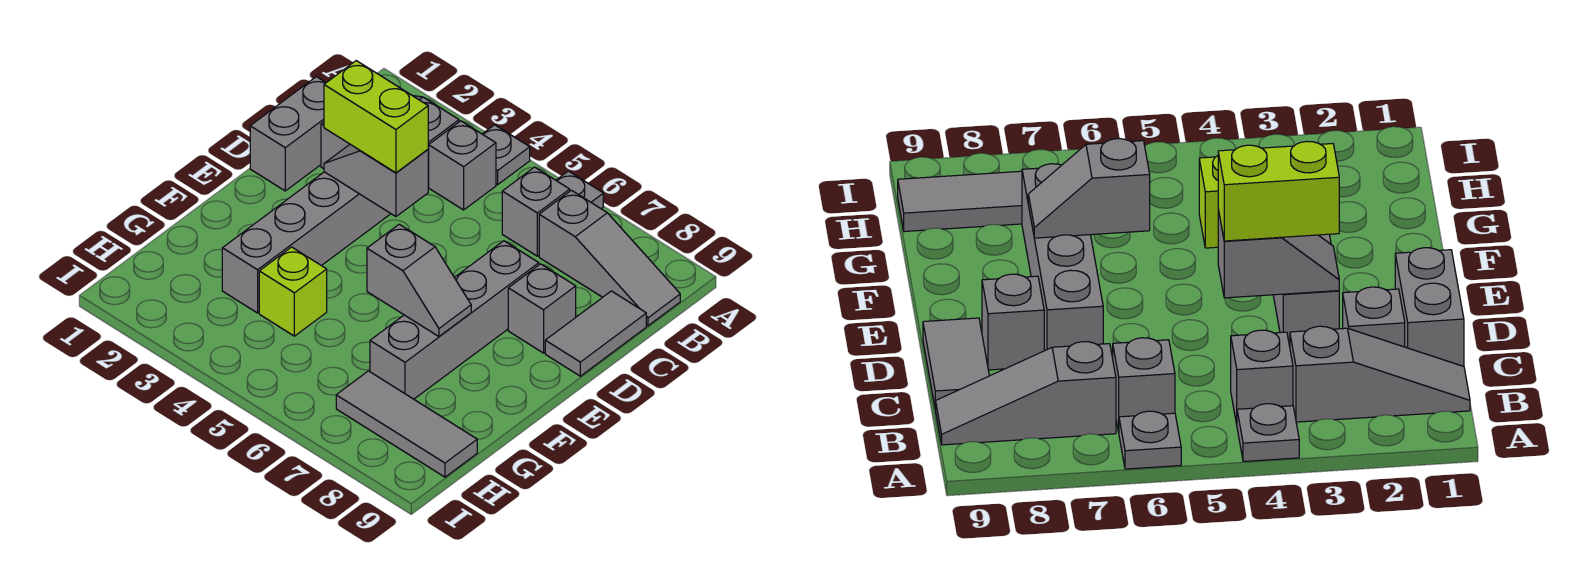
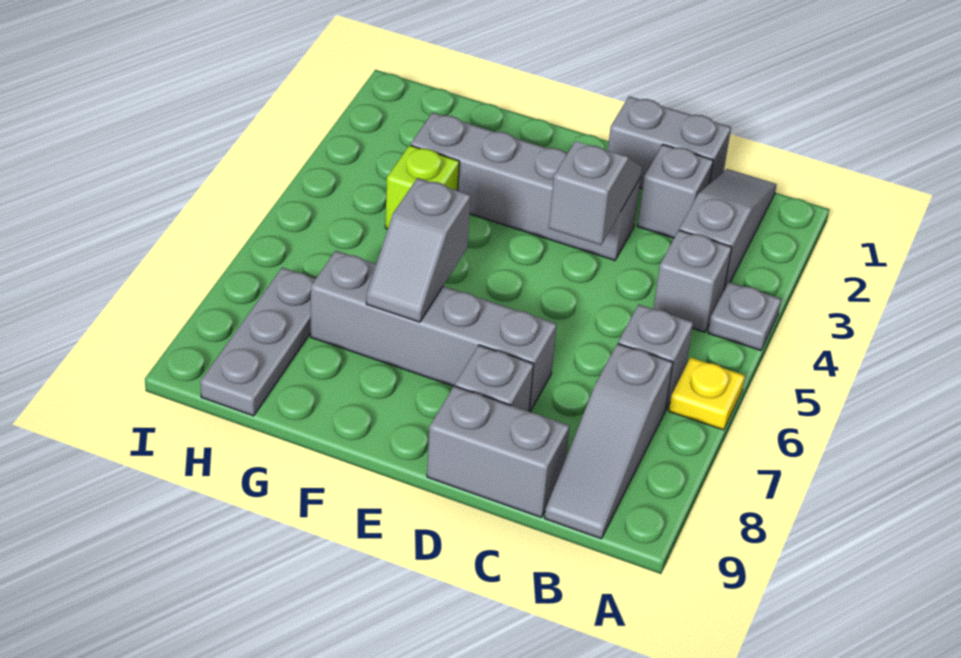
grey 1x1 plate [556,171,603,209] -> yellow 1x1 plate [669,357,745,430]
grey 1x2 tile [545,291,646,376] -> grey 1x2 brick [427,386,570,518]
lime 1x2 brick [324,61,428,173] -> none
grey 1x3 tile [336,371,477,477] -> grey 1x3 plate [200,267,315,416]

